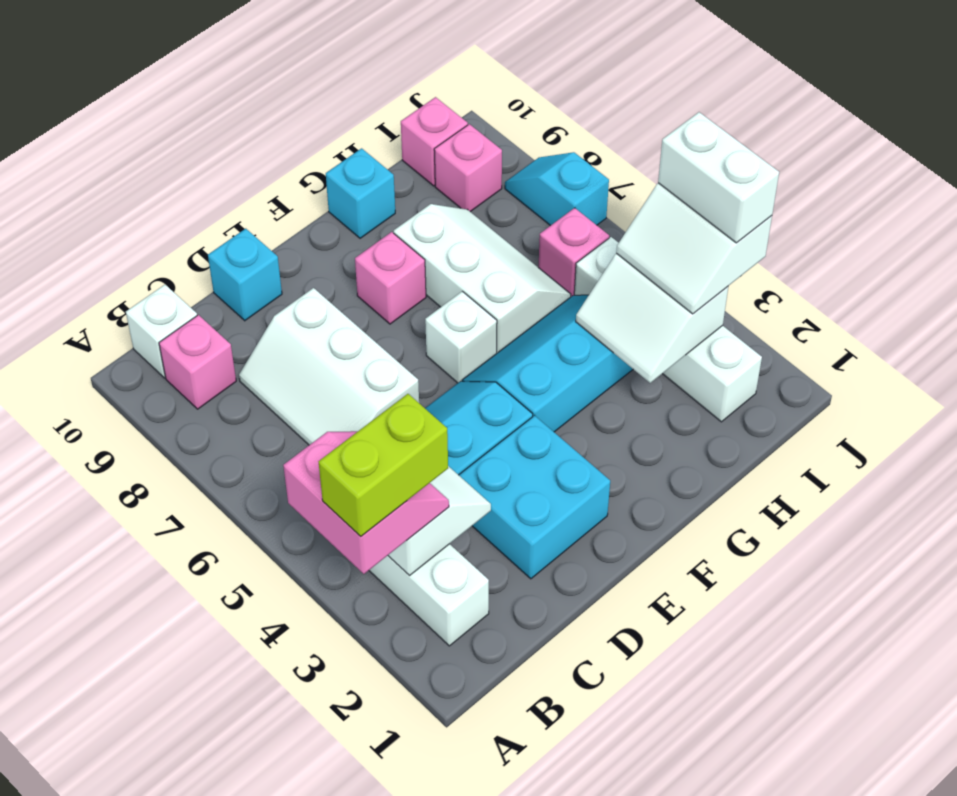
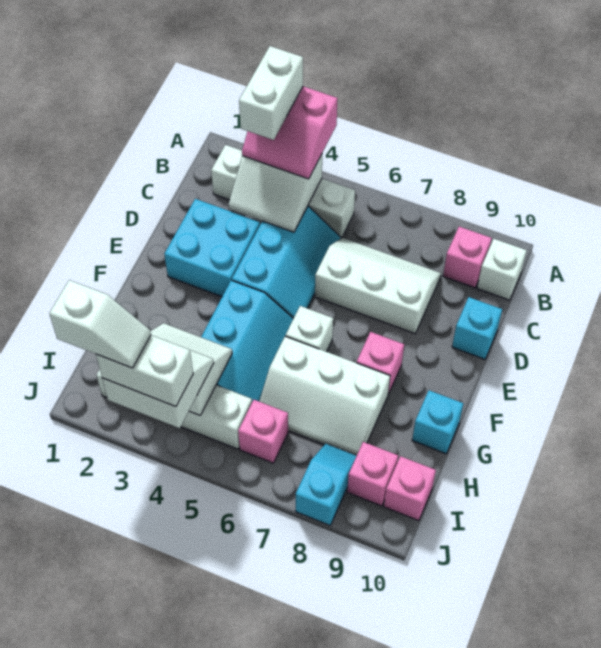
lime 1x2 brick [319,394,448,536] -> white 1x2 brick [239,46,303,140]
none -> white 1x2 slope [49,280,151,368]
cyan 1x2 slope [505,152,609,226] -> cyan 1x2 slope turned to [296,444,356,525]

